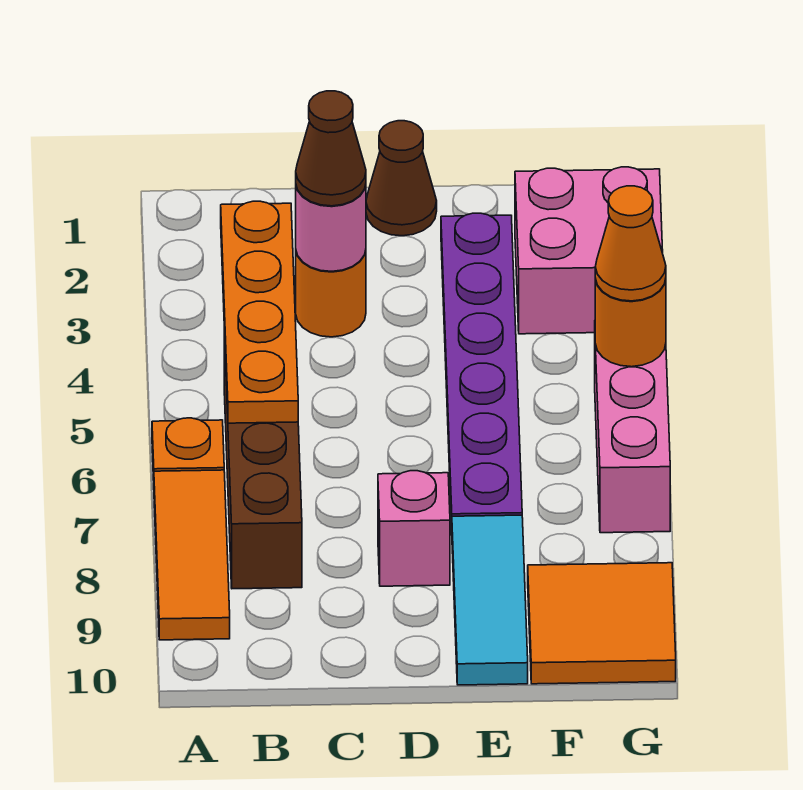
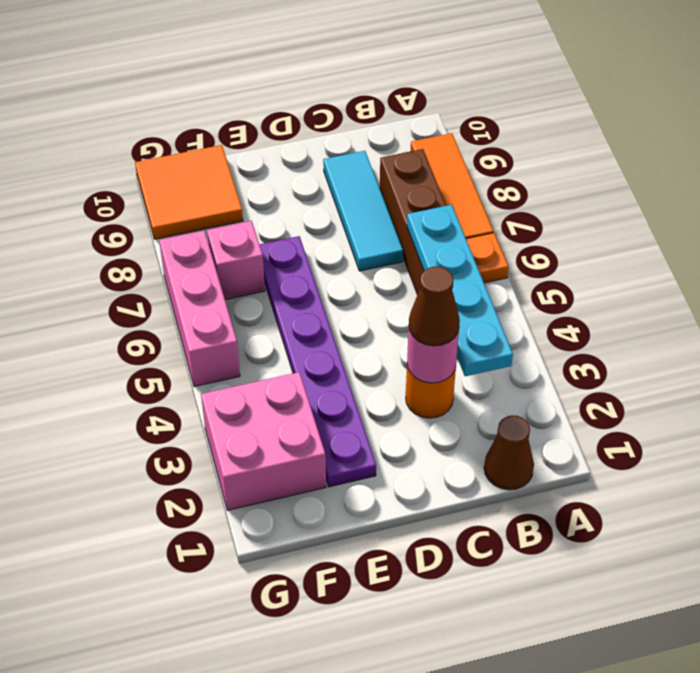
orange 1x4 plate [221,201,298,423] -> cyan 1x4 plate [407,205,513,376]
brown 1x1 cone [366,121,437,236] -> brown 1x1 cone moved to [484,415,534,490]
pink 1x1 brick [378,471,450,586] -> pink 1x1 brick moved to [207,221,265,300]
cyan 1x3 tile [452,515,528,685] -> cyan 1x3 tile moved to [323,151,403,271]
orange 1x1 round brick [595,279,666,367] -> none
orange 1x1 cone [595,186,666,301] -> none

